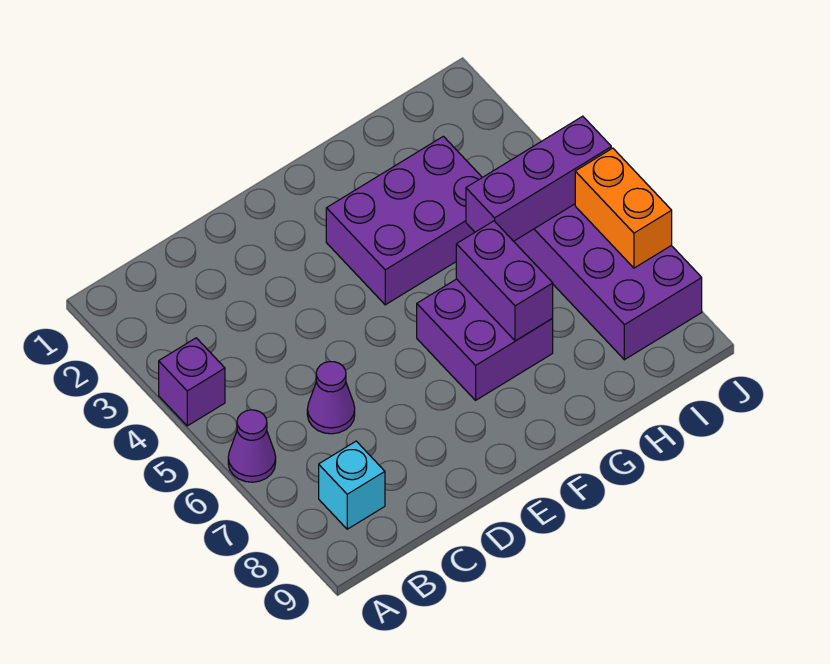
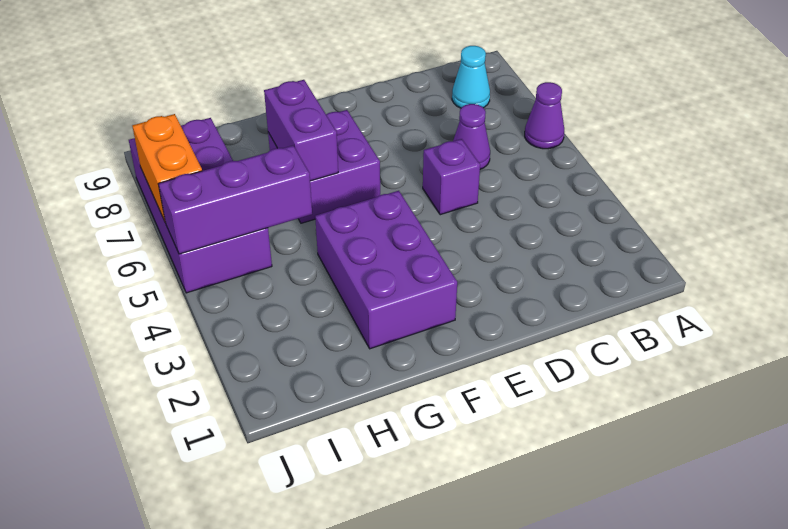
purple 1x1 brick [159,338,225,426] -> purple 1x1 brick moved to [423,139,480,215]
cyan 1x1 brick [319,441,385,529] -> cyan 1x1 cone [452,46,490,108]
purple 2x3 brick [326,136,482,305] -> purple 2x3 brick turned to [315,191,457,349]

